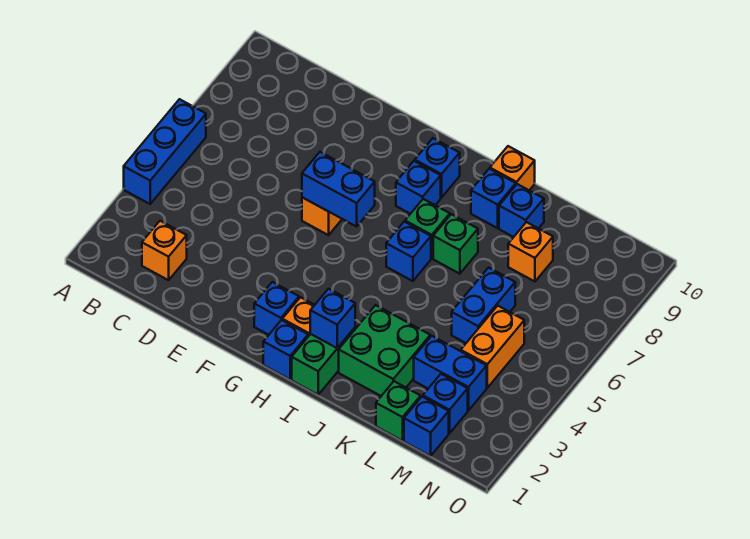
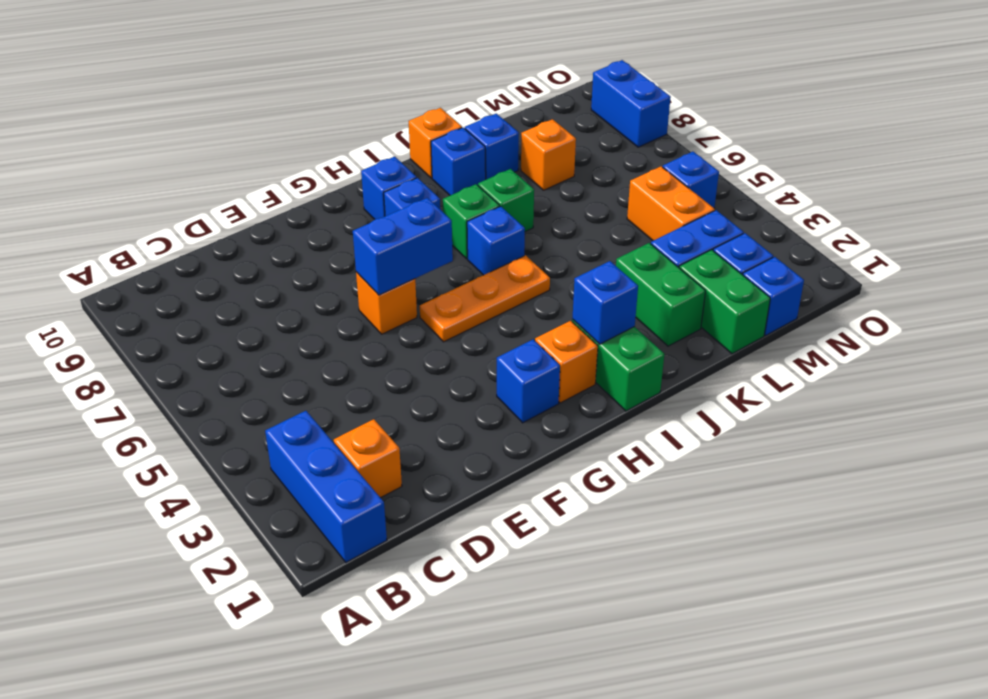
blue 1x3 brick [124,99,206,204] -> blue 1x3 brick moved to [265,411,387,562]
none -> orange 1x3 plate [420,255,550,342]
blue 1x1 brick [263,320,308,379] -> blue 1x1 brick moved to [663,152,719,208]
green 2x2 brick [339,305,430,396] -> green 1x2 brick [616,243,706,346]
green 1x1 brick [376,381,421,441] -> green 1x2 brick [679,250,770,354]
blue 1x2 brick [452,268,515,343] -> blue 1x2 brick moved to [591,60,671,147]

